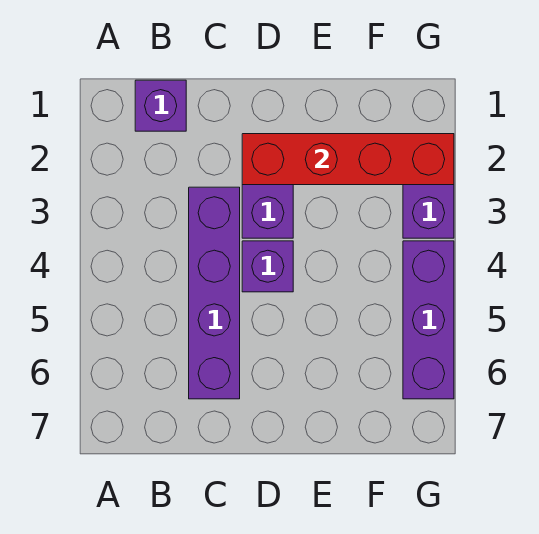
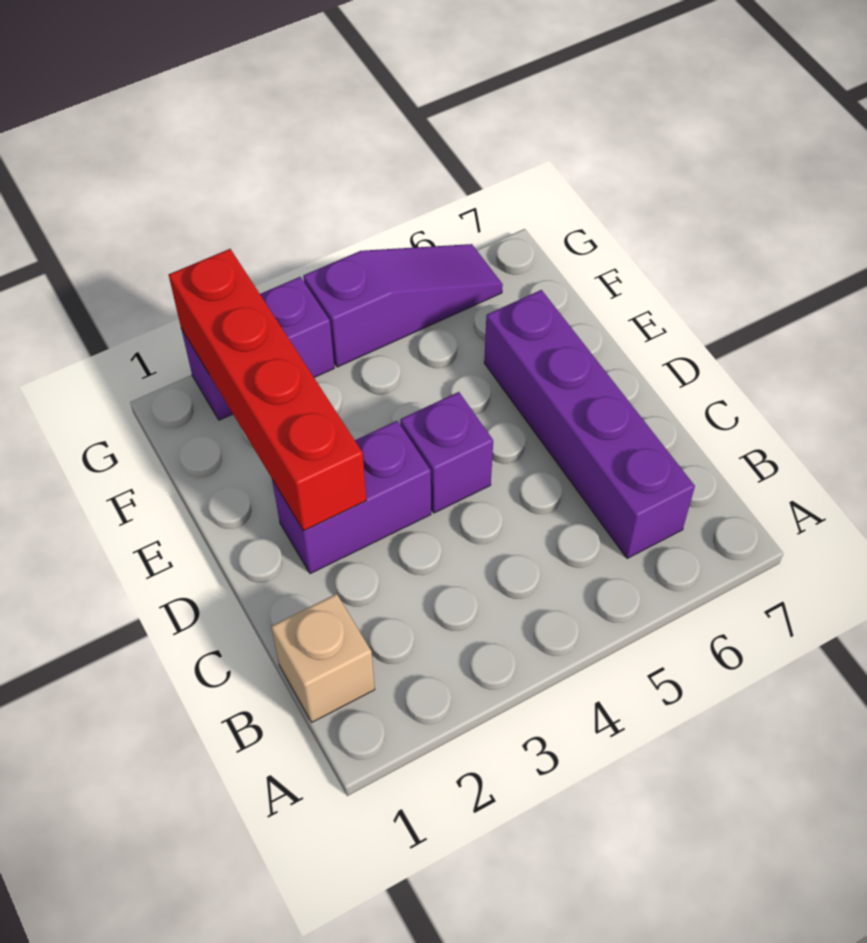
purple 1x1 brick [135,80,186,131] -> tan 1x1 brick [271,594,375,723]
purple 1x4 brick [189,187,240,399] -> purple 1x4 brick turned to [484,290,695,559]
purple 1x3 brick [403,241,454,399] -> purple 1x3 slope [303,244,503,367]

